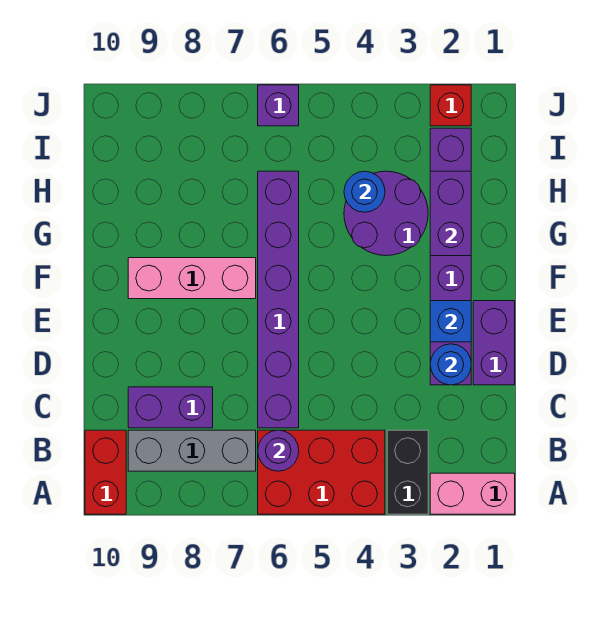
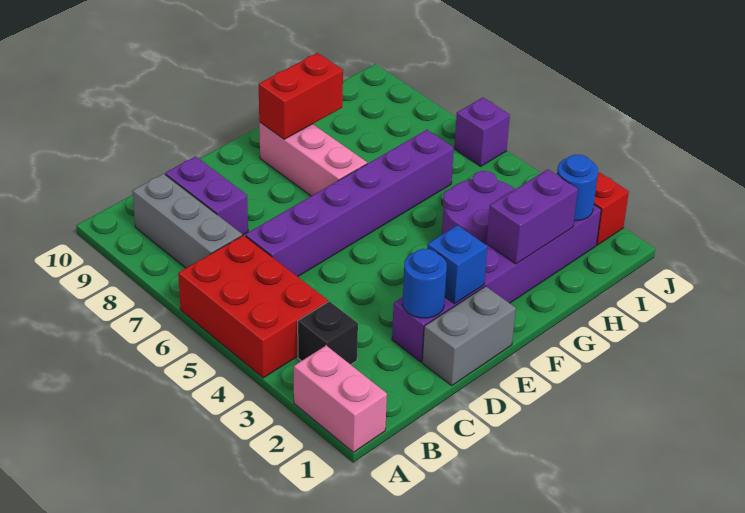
black 1x2 brick [387,430,428,514] -> black 1x1 brick [298,301,358,365]
red 1x2 brick [85,430,126,514] -> red 1x2 brick moved to [259,53,343,139]
purple 1x1 round brick [258,430,299,471] -> none
purple 1x2 brick [473,301,515,385] -> grey 1x2 brick [422,286,516,385]
blue 1x1 round brick [344,171,385,212] -> blue 1x1 round brick moved to [557,155,598,221]

